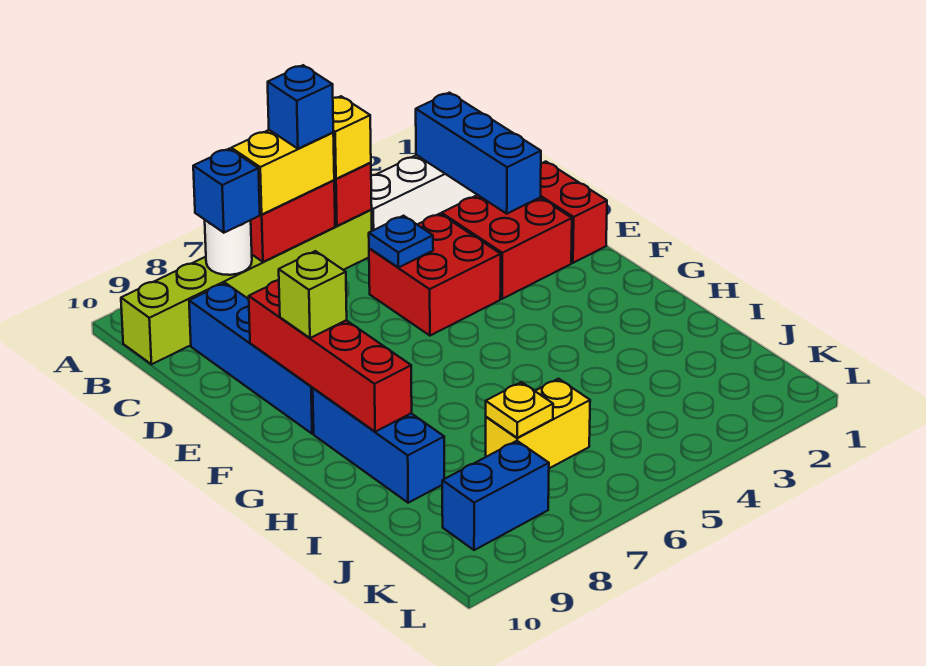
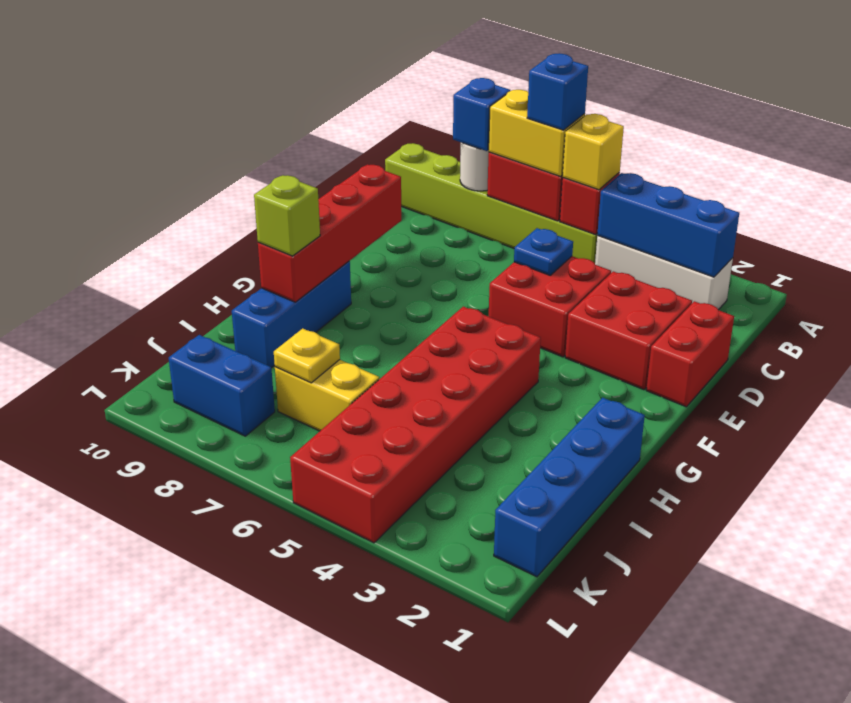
blue 1x3 brick [416,93,541,214] -> blue 1x3 brick turned to [597,173,739,277]
blue 1x4 brick [189,283,314,434] -> blue 1x4 brick moved to [494,398,645,577]
lime 1x1 brick [279,251,347,338] -> lime 1x1 brick moved to [254,175,320,256]
none -> red 2x6 brick [290,307,541,543]

